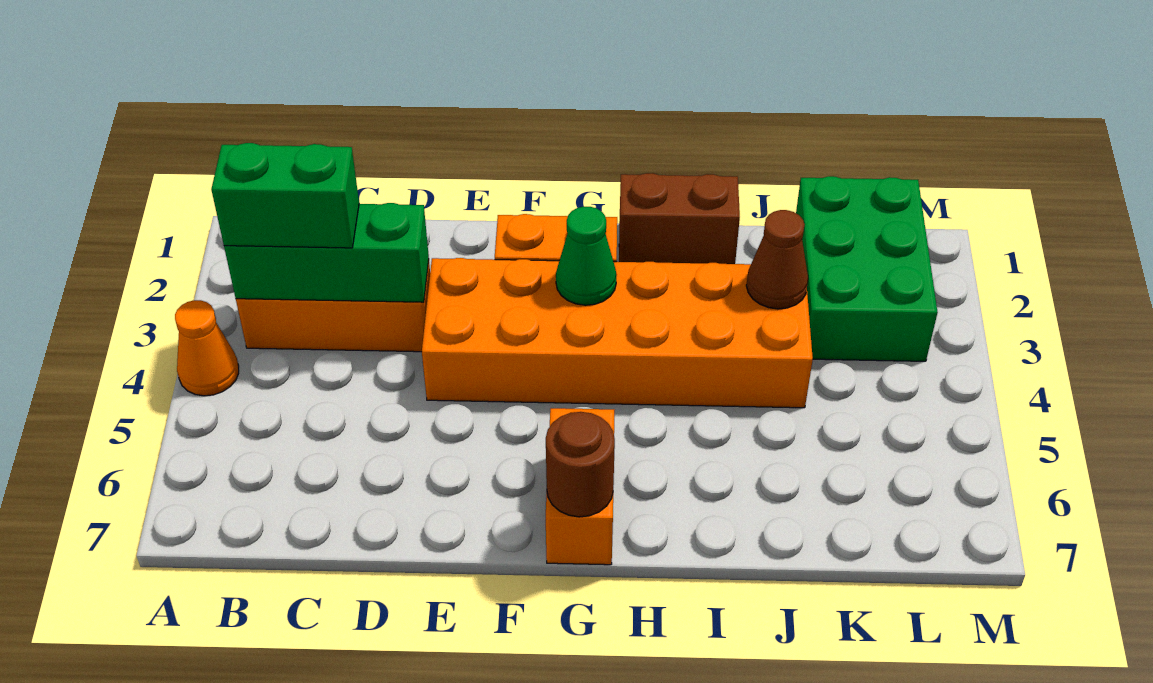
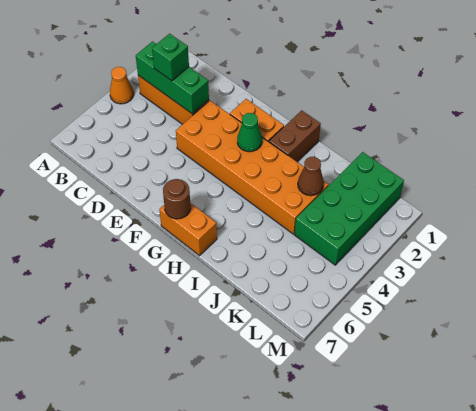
green 1x2 brick [211,143,359,248] -> green 1x1 brick [152,34,189,81]
orange 1x2 brick [546,408,614,565] -> orange 1x2 brick turned to [159,203,217,256]
brown 1x2 brick [619,173,740,264] -> brown 1x2 brick turned to [269,110,321,162]
green 2x3 brick [796,176,938,361] -> green 2x4 brick [295,152,404,265]

